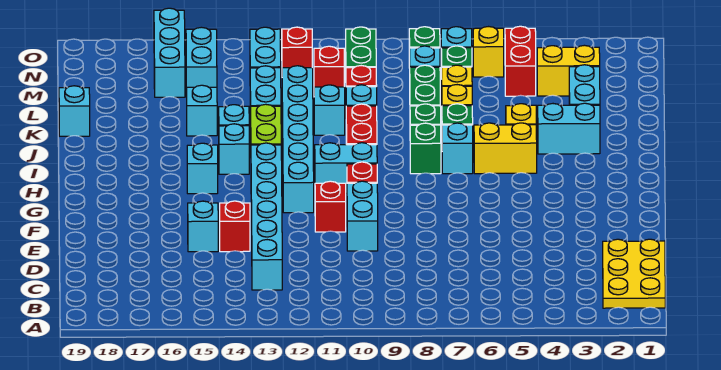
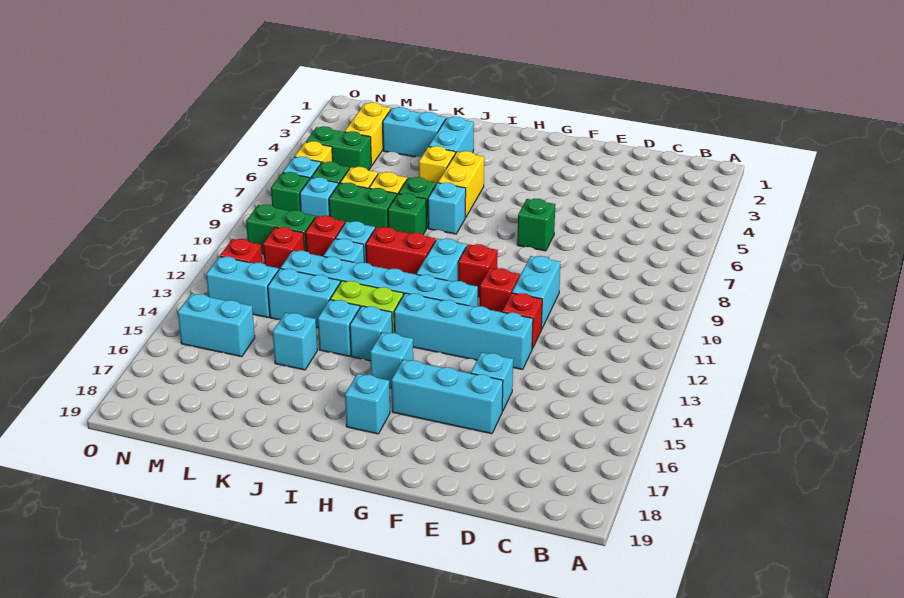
yellow 2x3 plate [603,239,665,308] -> none
cyan 1x6 brick [251,143,282,290] -> cyan 1x4 brick [394,293,533,370]
cyan 1x2 brick [347,181,378,251] -> cyan 1x2 brick turned to [512,256,561,329]
red 1x1 brick [220,201,250,252] -> red 1x1 brick moved to [502,293,542,349]
green 1x1 brick [410,123,441,174] -> green 1x1 brick moved to [517,199,555,251]
cyan 1x1 brick [59,86,90,136] -> cyan 1x1 brick moved to [345,374,390,434]
red 1x2 brick [505,26,536,96] -> green 1x2 brick [306,126,371,170]
cyan 1x3 brick [154,8,185,97] -> cyan 1x3 brick moved to [391,360,503,434]

